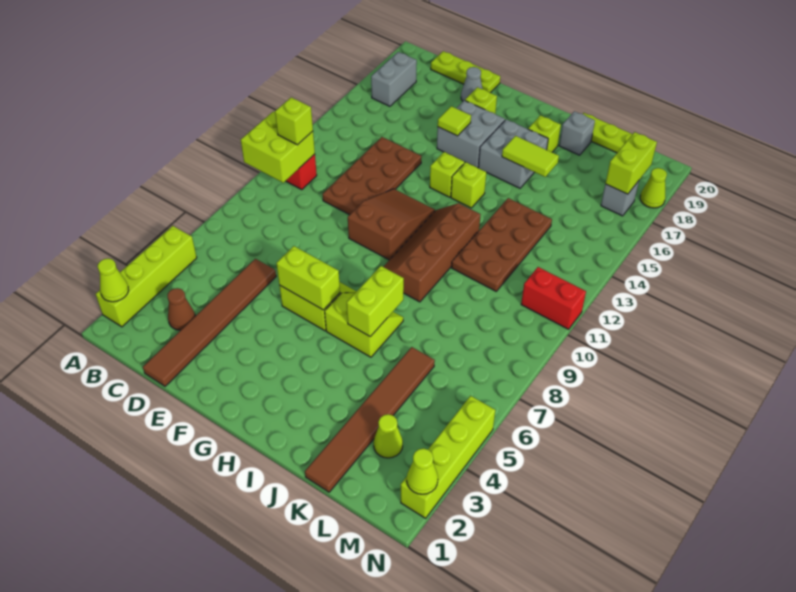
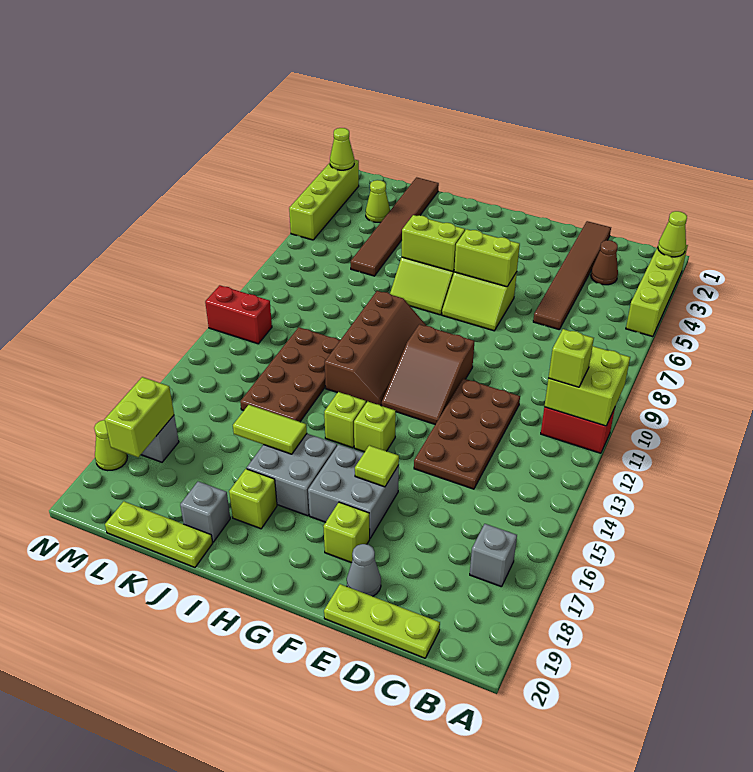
grey 1x2 brick [371,52,417,106] -> grey 1x1 brick [470,524,517,587]
lime 1x2 brick [347,266,404,337] -> lime 1x2 brick turned to [402,215,465,271]

